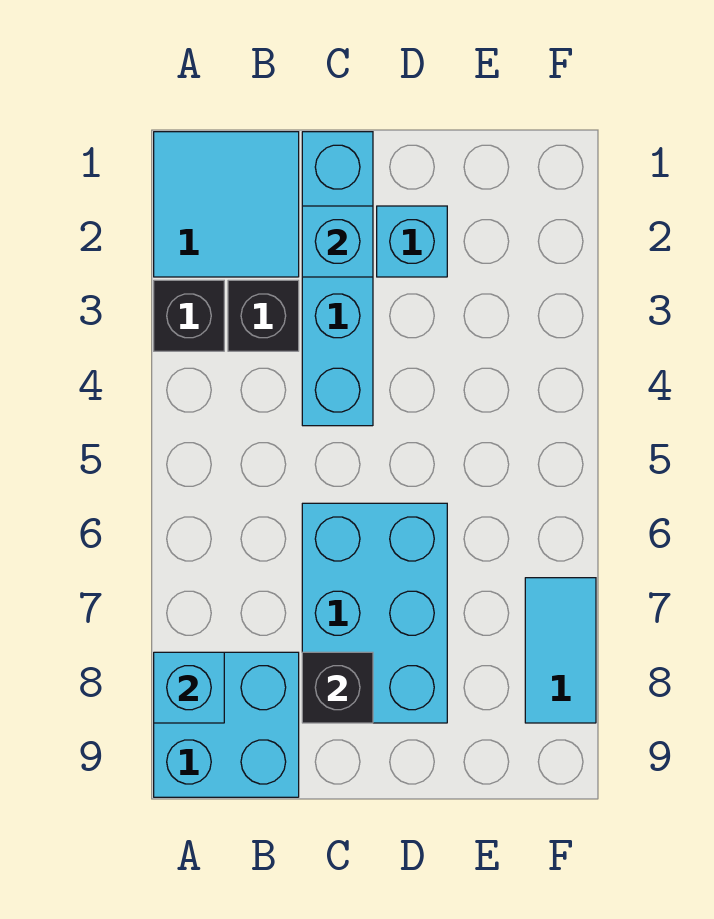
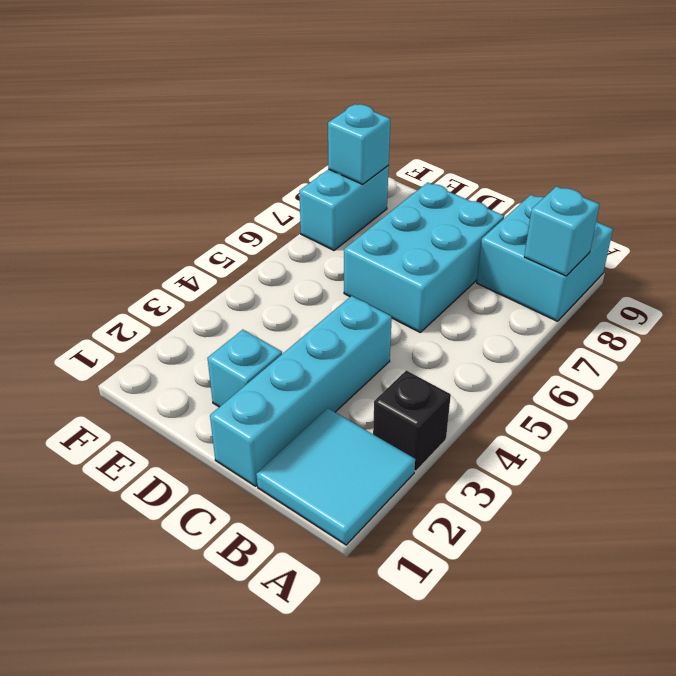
black 1x1 brick [228,280,299,351] -> none
cyan 1x1 brick [302,206,373,277] -> cyan 1x1 brick moved to [328,104,390,184]
black 1x1 brick [302,652,373,723] -> none
cyan 1x2 tile [525,578,596,723] -> cyan 1x2 brick [299,165,389,250]

